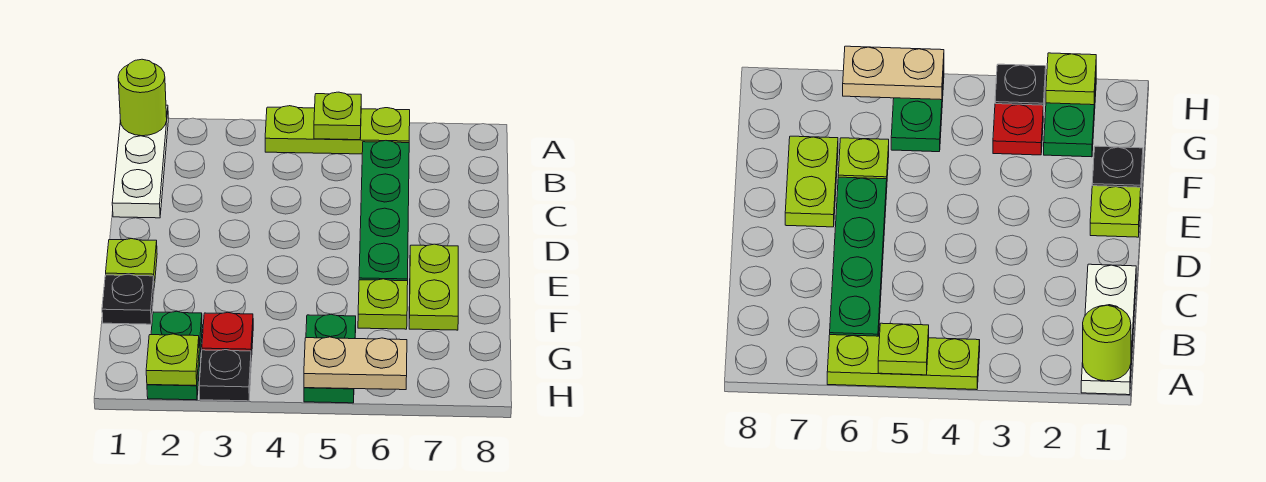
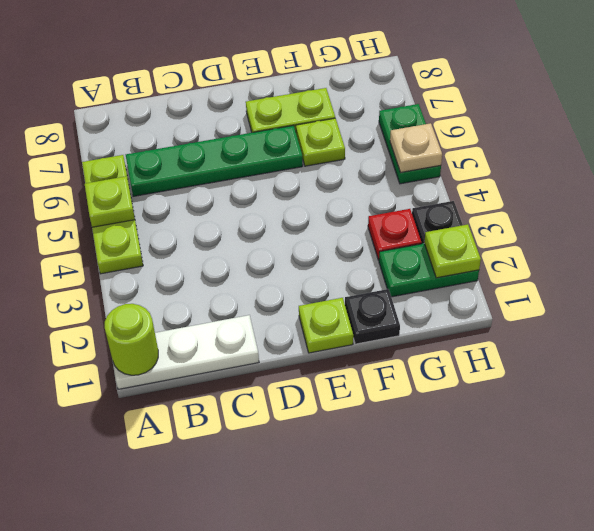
green 1x2 plate [304,314,356,403] -> green 1x2 plate turned to [379,104,441,184]
tan 1x2 plate [304,337,407,390] -> tan 1x1 plate [390,123,442,173]

